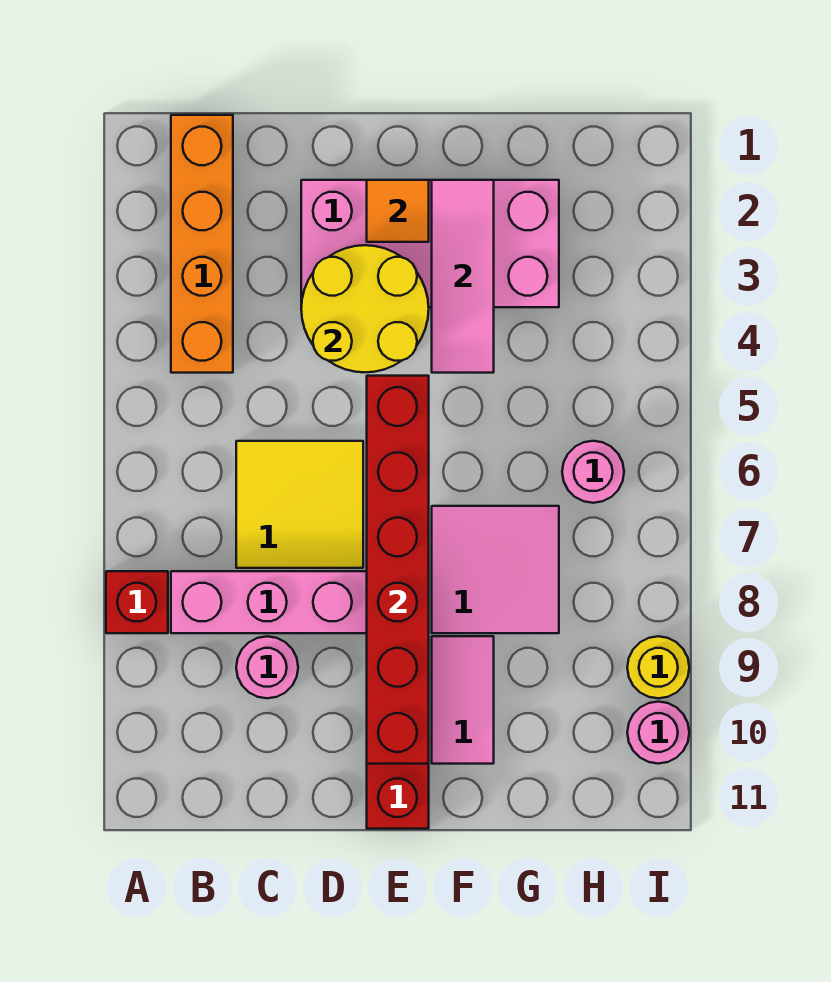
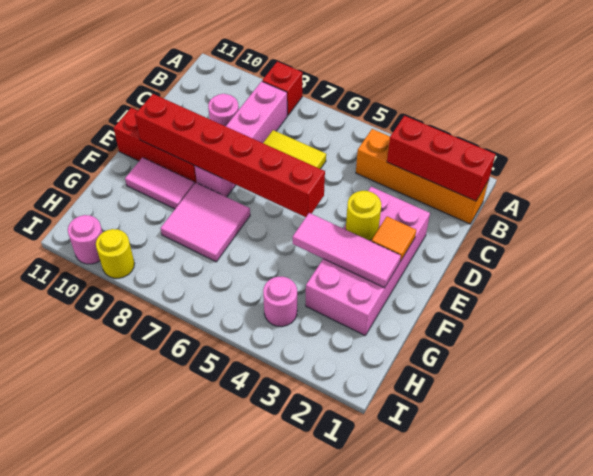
none -> red 1x3 brick [387,116,496,201]
yellow 2x2 round brick [301,245,429,372] -> yellow 1x1 round brick [346,191,381,241]
pink 1x1 round brick [562,441,624,503] -> pink 1x1 round brick moved to [263,277,297,327]

